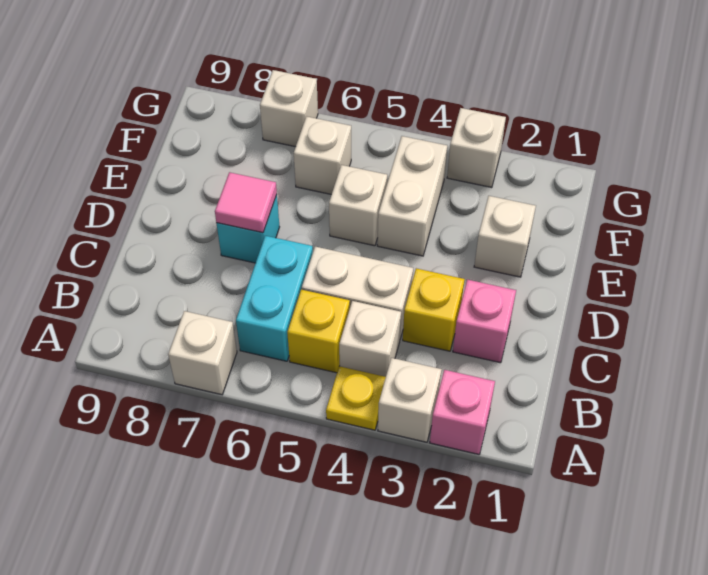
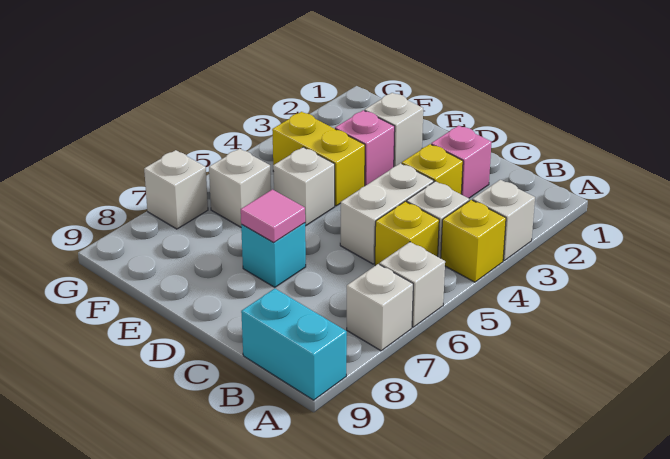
pink 1x1 brick [430,370,495,454] -> pink 1x1 brick moved to [335,110,395,186]
yellow 1x1 plate [326,366,386,430] -> yellow 1x1 brick [441,200,506,282]
cyan 1x2 brick [236,236,313,361] -> cyan 1x2 brick moved to [241,289,347,400]
white 1x2 brick [377,136,447,256] -> yellow 1x2 brick [272,112,365,206]
white 1x1 brick [447,108,506,188] -> white 1x1 brick moved to [380,242,445,327]

